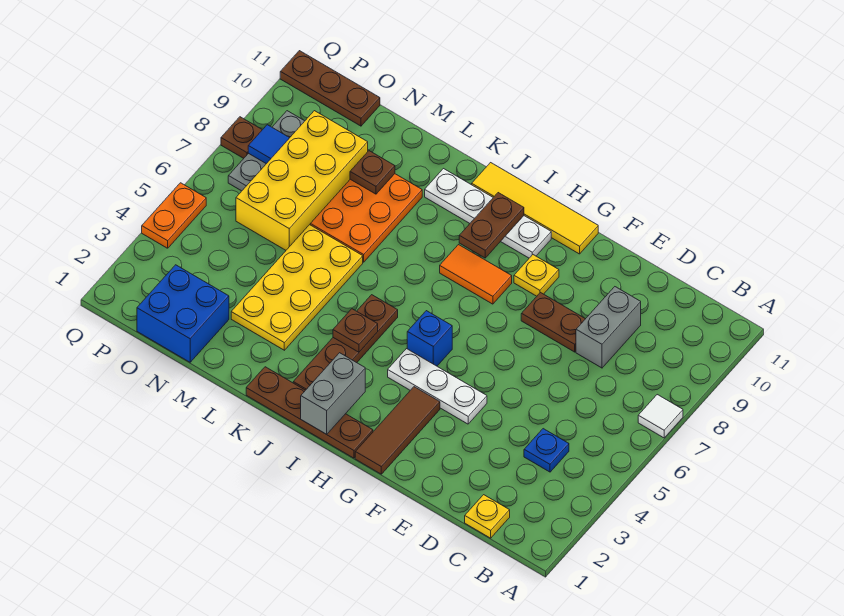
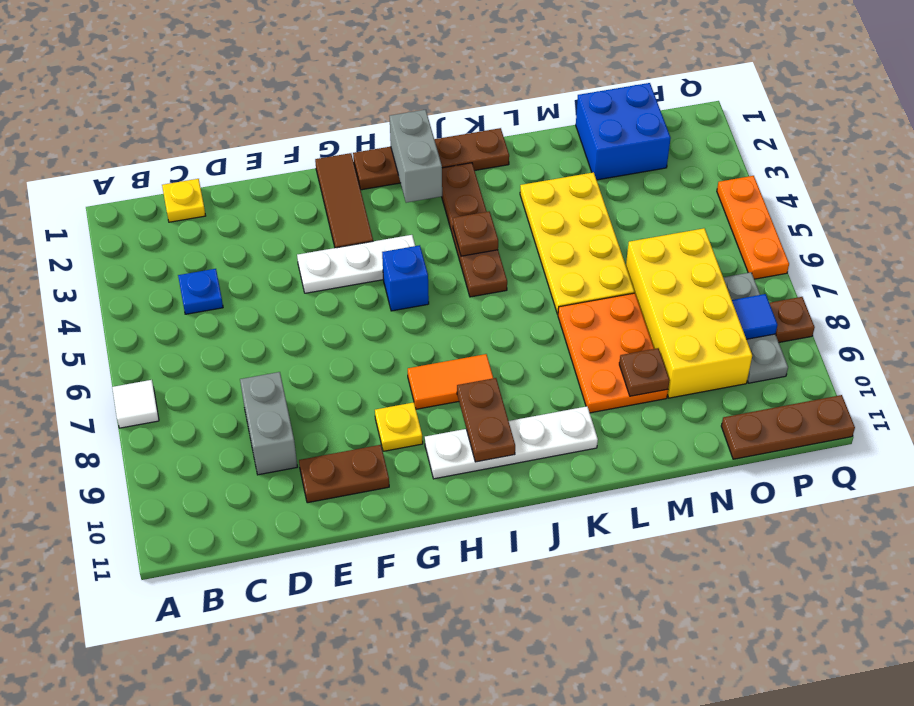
brown 1x2 plate [521,293,585,352] -> brown 1x2 plate moved to [299,445,389,503]
yellow 1x4 tile [472,163,598,254] -> none
orange 1x2 plate [142,183,206,248] -> orange 1x3 plate [717,176,789,279]

